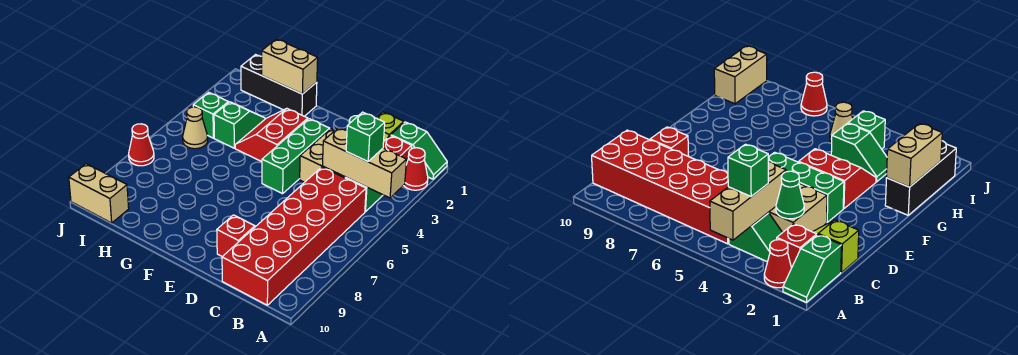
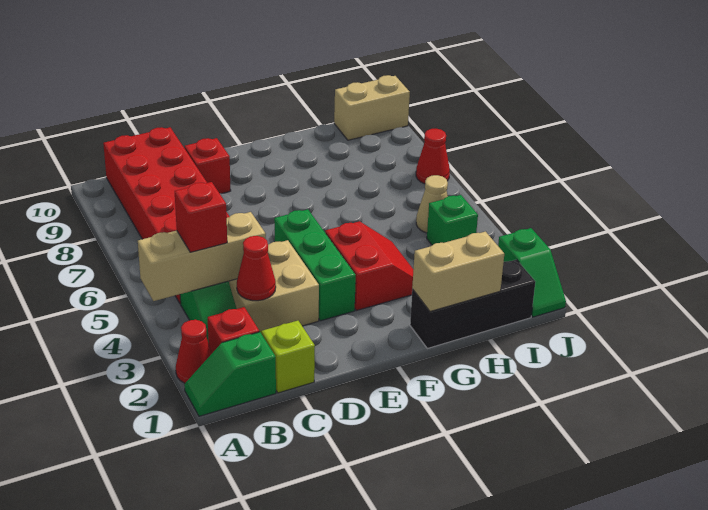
green 1x1 brick [346,112,385,162] -> red 1x1 brick [175,182,227,252]
green 1x1 cone [776,171,804,219] -> red 1x1 cone [237,236,276,301]
green 1x2 slope [214,102,265,148] -> green 1x2 slope moved to [498,228,566,317]

